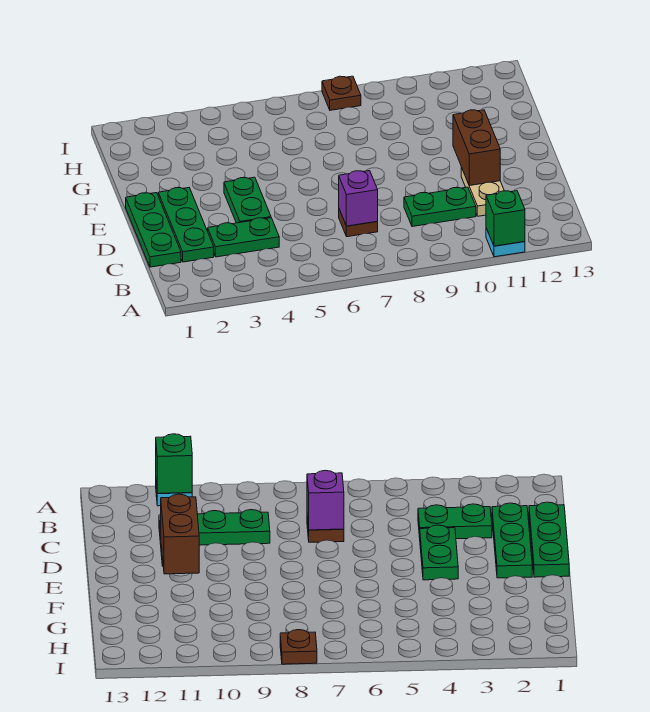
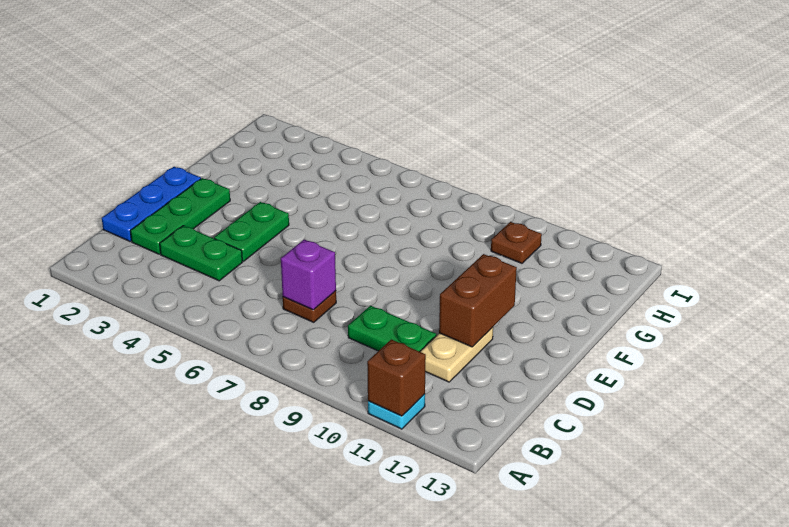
green 1x1 brick [486,191,525,246] -> brown 1x1 brick [367,339,426,416]
green 1x3 plate [126,193,181,267] -> blue 1x3 plate [102,167,201,241]
brown 1x1 plate [322,76,361,110] -> brown 1x1 plate moved to [491,222,542,263]

